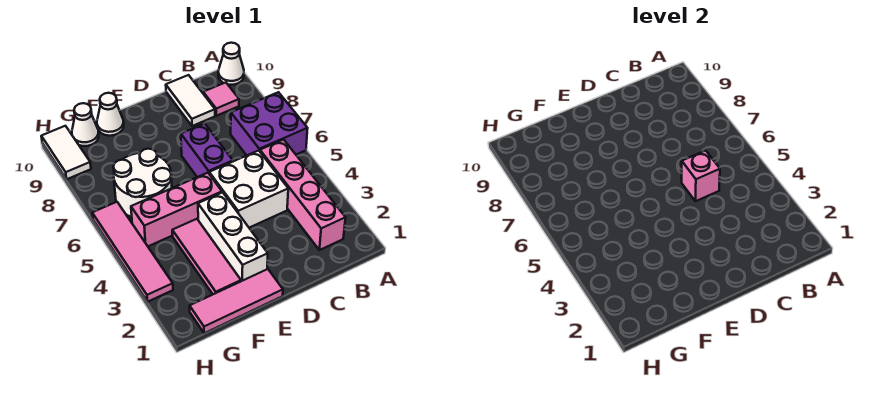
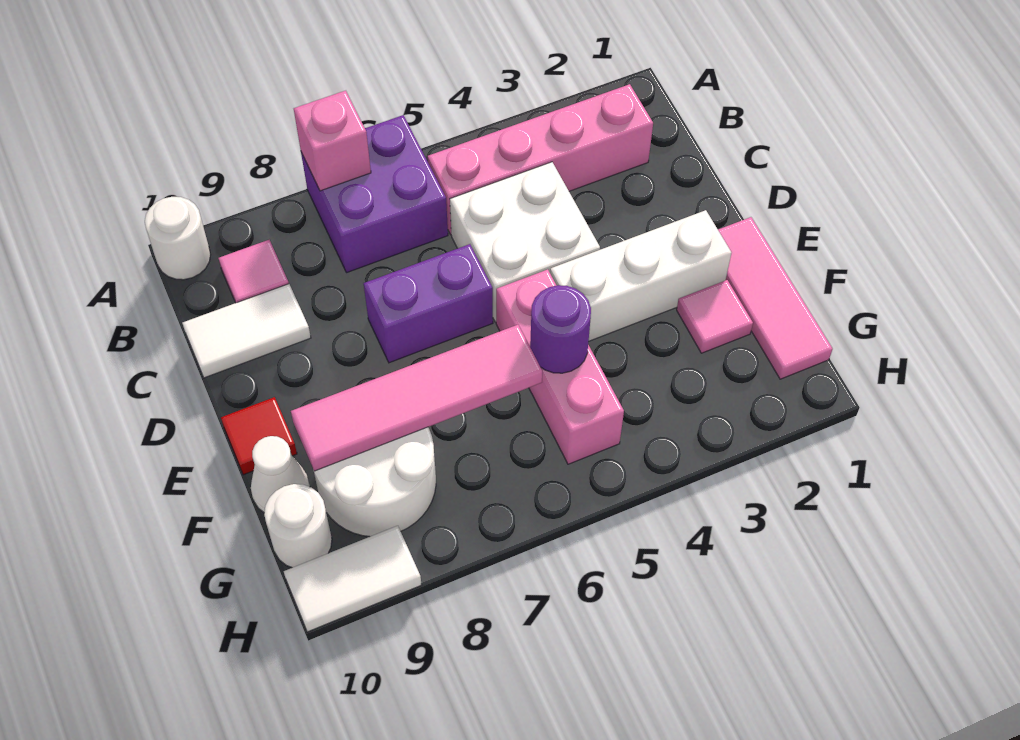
white 1x1 cone [218,43,244,85] -> white 1x1 round brick [145,197,211,280]
pink 1x1 brick [682,150,720,201] -> pink 1x1 brick moved to [294,91,371,191]
none -> red 1x1 tile [221,397,297,475]
pink 1x3 tile [172,219,241,294] -> pink 1x1 tile [677,280,753,353]
none -> purple 1x1 round brick [530,285,591,373]
white 2x2 round brick [113,149,172,217] -> white 2x2 round brick moved to [314,427,436,537]
white 1x1 cone [72,103,99,146] -> white 1x1 round brick [264,484,332,568]
pink 1x4 tile [92,202,173,302] -> pink 1x4 tile moved to [291,325,542,471]

